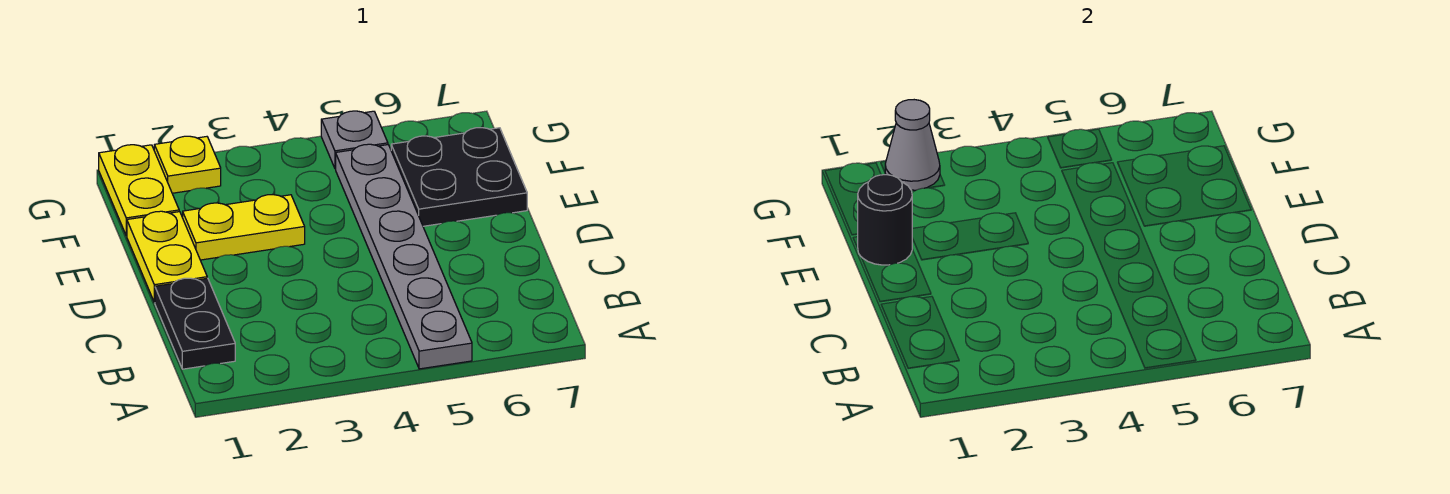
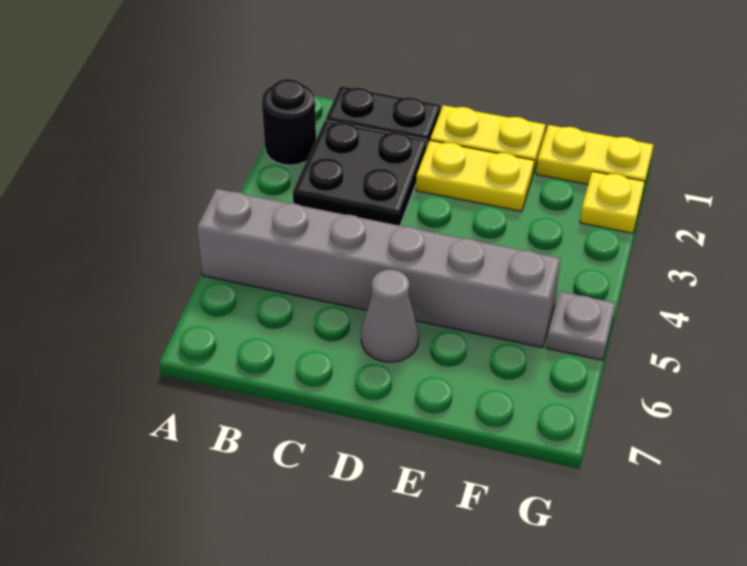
grey 1x6 plate [336,144,472,369] -> grey 1x6 brick [197,189,561,348]
black 1x1 round brick [858,175,912,265] -> black 1x1 round brick moved to [262,79,316,165]
yellow 1x2 plate [183,195,305,260] -> yellow 1x2 plate turned to [416,140,534,211]
black 2x2 plate [391,128,527,226] -> black 2x2 plate moved to [293,120,427,226]
grey 1x1 cone [885,100,940,190] -> grey 1x1 cone moved to [361,270,419,362]

